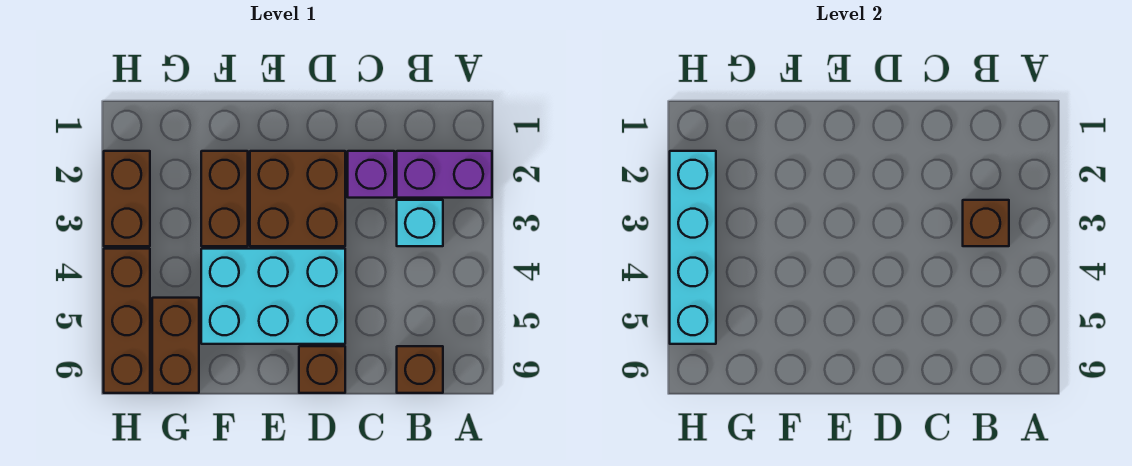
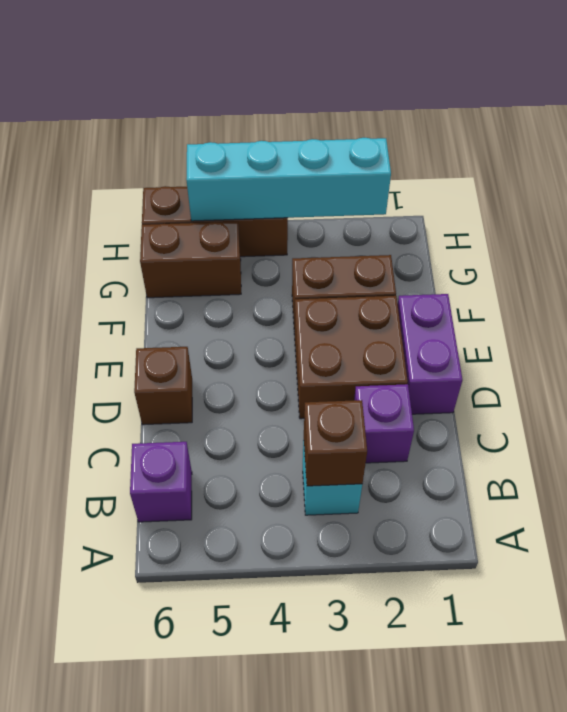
purple 1x2 brick [397,151,492,198] -> purple 1x2 brick moved to [398,294,462,414]
brown 1x1 brick [397,346,443,393] -> purple 1x1 brick [130,442,192,522]
cyan 2x3 brick [201,249,345,344] -> none
brown 1x2 brick [104,151,150,246] -> none

